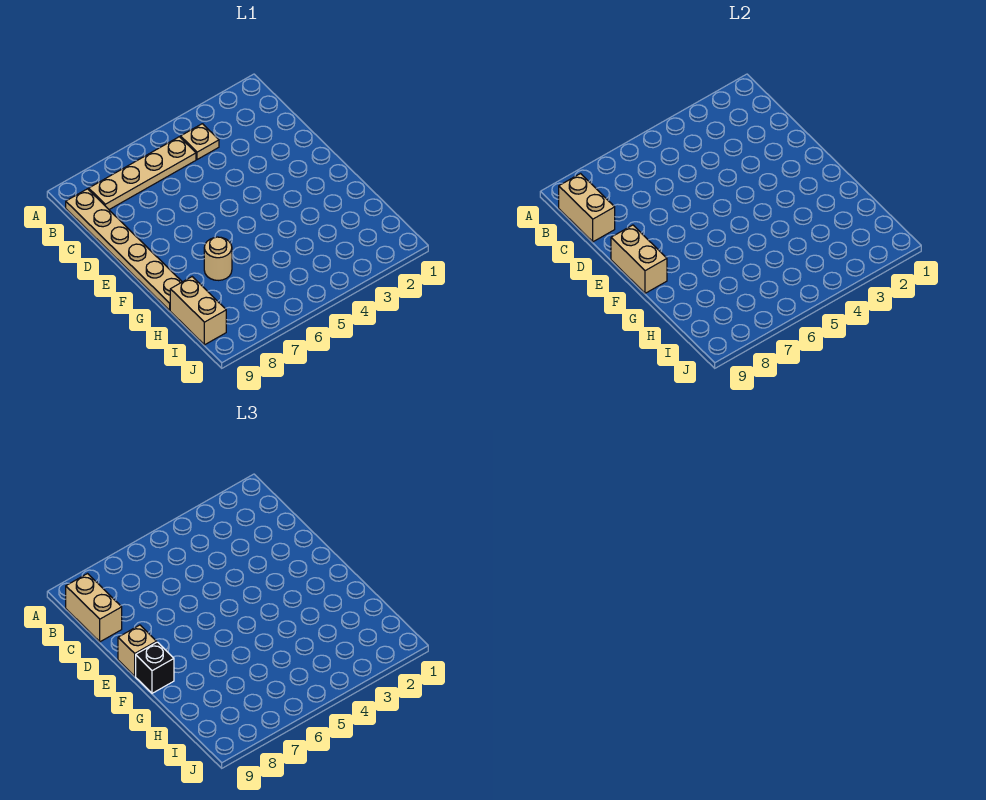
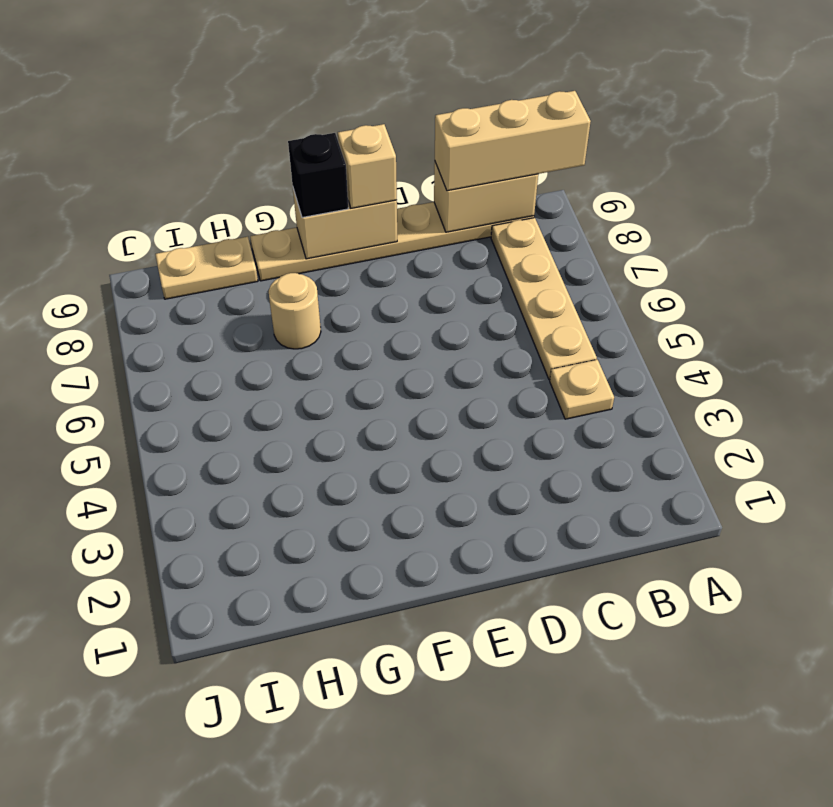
tan 1x2 brick [66,574,122,642] -> tan 1x3 brick [435,91,591,191]
tan 1x2 brick [170,277,226,345] -> tan 1x2 plate [155,237,258,299]

